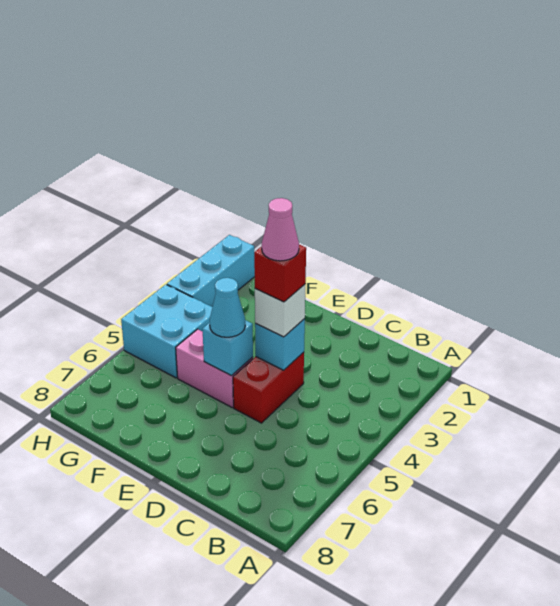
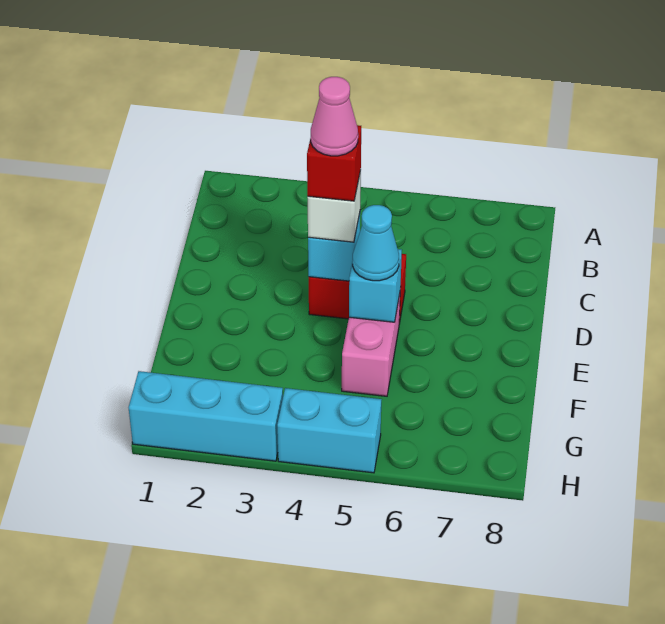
cyan 2x2 brick [121,285,212,378] -> cyan 1x2 brick [277,388,381,473]

